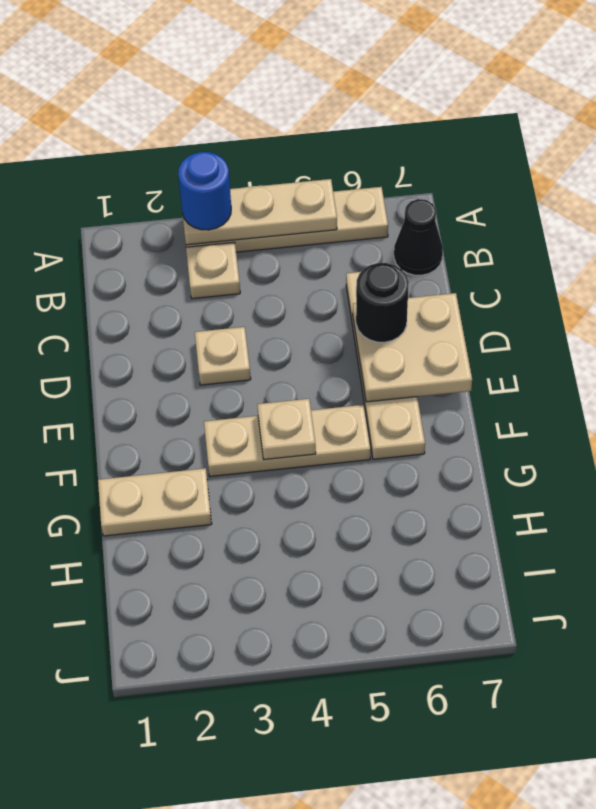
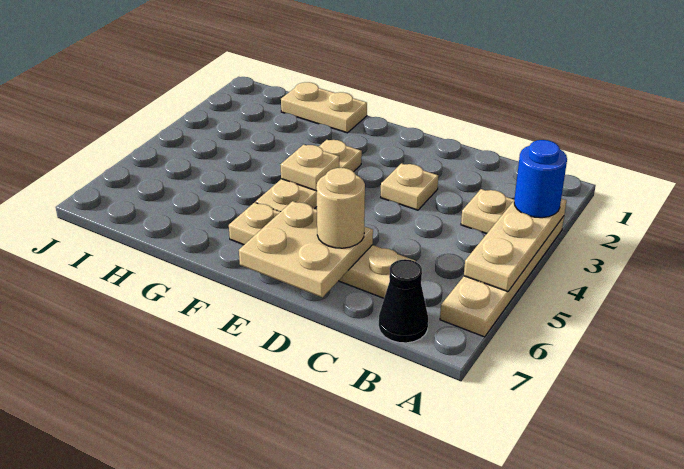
black 1x1 round brick [356,263,409,342] -> tan 1x1 round brick [316,168,365,248]
tan 1x2 plate [98,468,212,536] -> tan 1x2 plate turned to [281,82,367,133]

